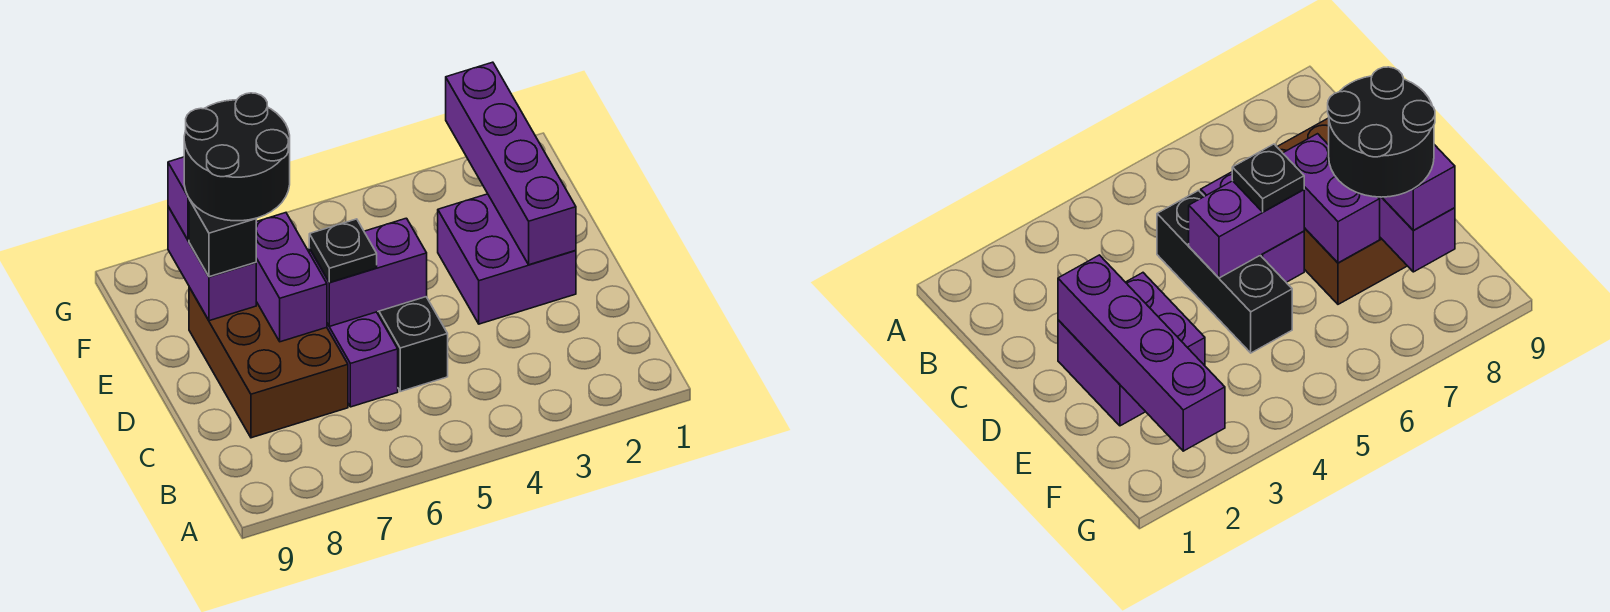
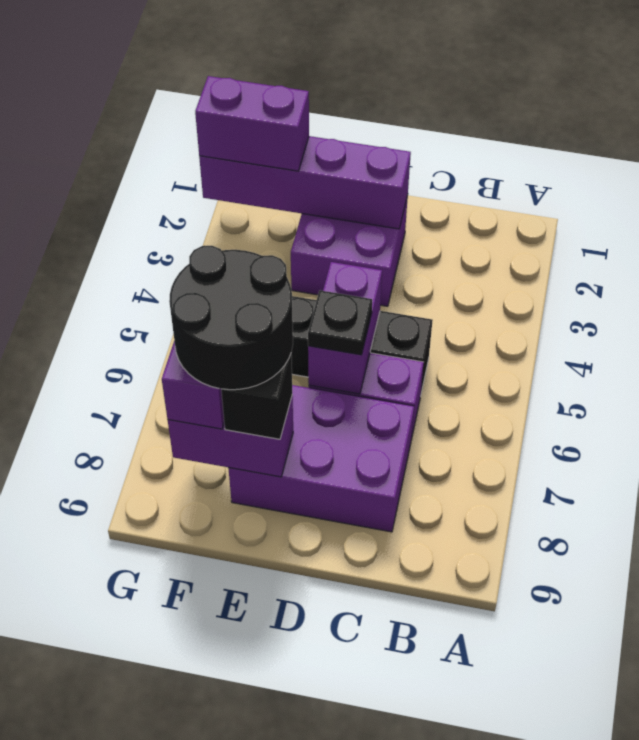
brown 2x3 brick [189,287,348,438] -> purple 2x3 brick [228,385,414,532]
purple 1x2 brick [256,213,327,342] -> purple 1x2 brick moved to [195,76,309,171]

